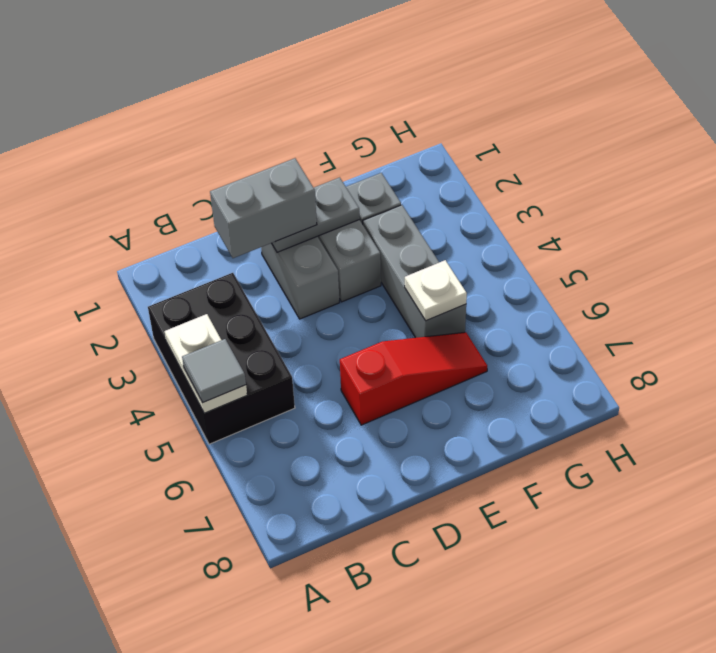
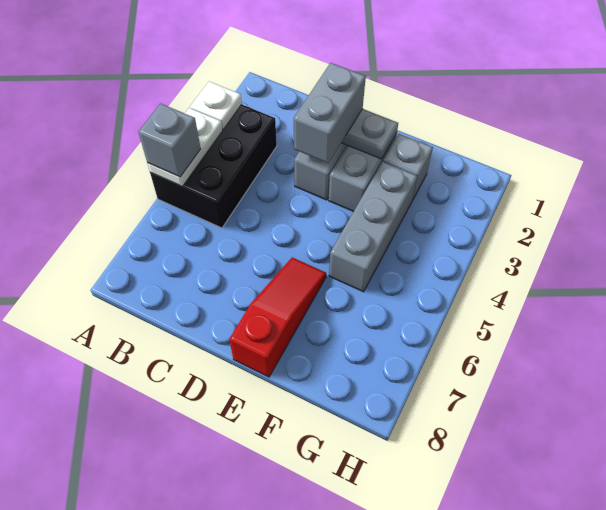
grey 1x1 tile [182,339,246,403] -> grey 1x1 brick [138,104,201,177]
grey 1x2 brick [210,158,317,258] -> grey 1x2 brick turned to [294,63,366,163]
red 1x3 slope [340,332,487,425] -> red 1x3 slope turned to [229,257,326,377]
white 1x1 plate [405,260,467,321] -> white 1x1 plate moved to [190,82,242,129]

